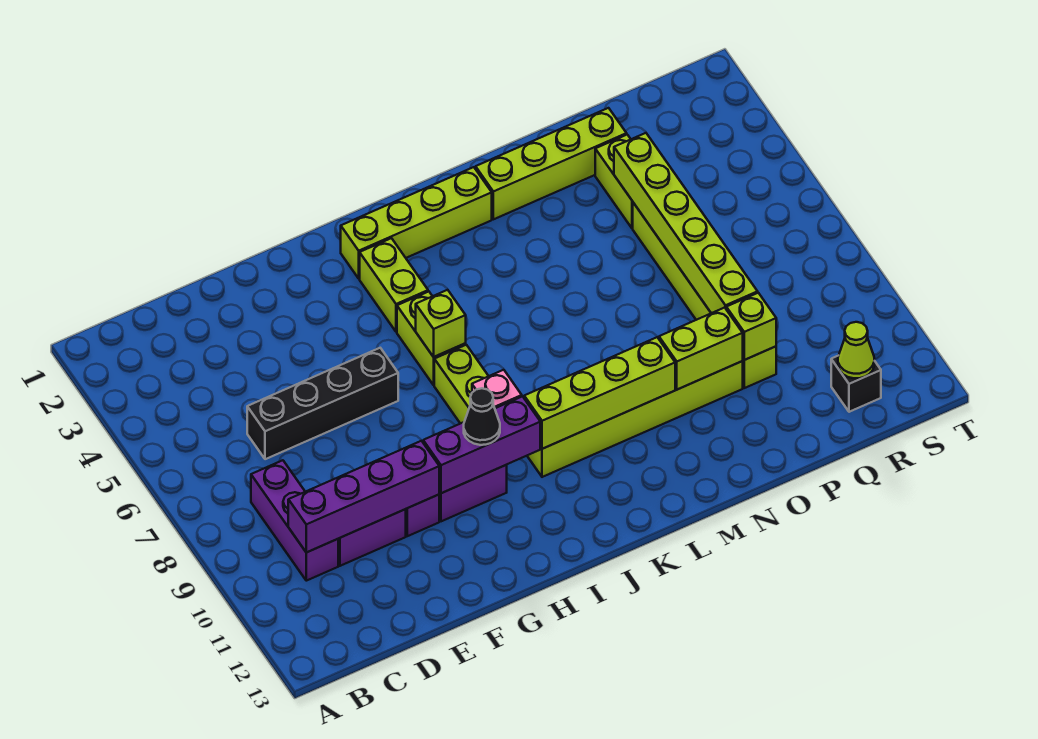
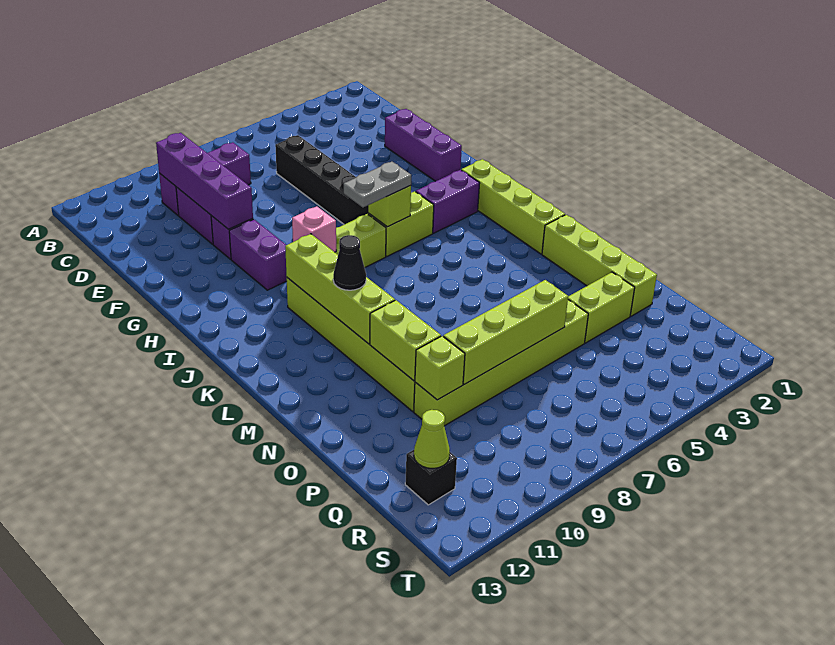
purple 1x3 brick [423,396,540,493] -> purple 1x3 brick moved to [385,109,462,181]
black 1x1 cone [464,388,500,445] -> black 1x1 cone moved to [333,235,366,290]
lime 1x2 brick [360,238,428,332] -> purple 1x2 brick [416,170,480,233]
none -> grey 1x2 plate [344,162,411,207]
lime 1x6 brick [614,133,758,313] -> lime 1x4 brick [443,280,568,384]

